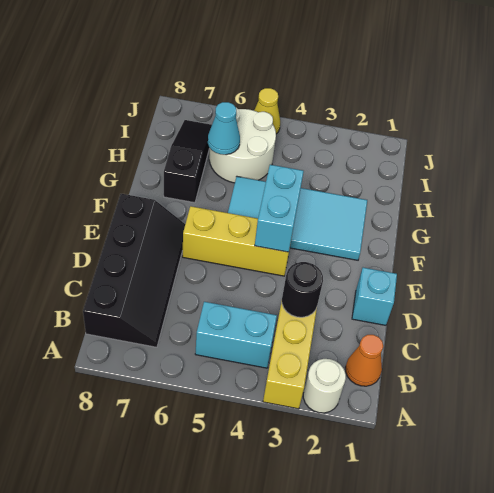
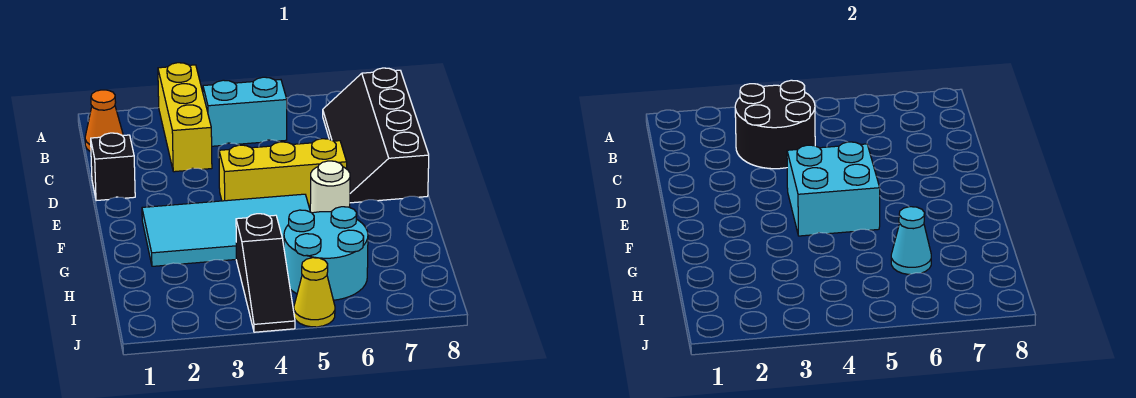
white 1x1 round brick [303,359,346,413] -> white 1x1 round brick moved to [310,161,350,213]
black 1x1 round brick [282,262,323,317] -> black 2x2 round brick [735,80,815,169]
cyan 1x1 brick [352,268,397,325] -> black 1x1 brick [91,133,135,201]
cyan 1x2 brick [255,165,304,252] -> cyan 2x2 brick [787,142,880,236]
black 1x3 slope [164,120,212,203] -> black 1x3 slope moved to [236,214,295,332]
white 2x2 round brick [209,108,276,183] -> cyan 2x2 round brick [284,207,368,300]

